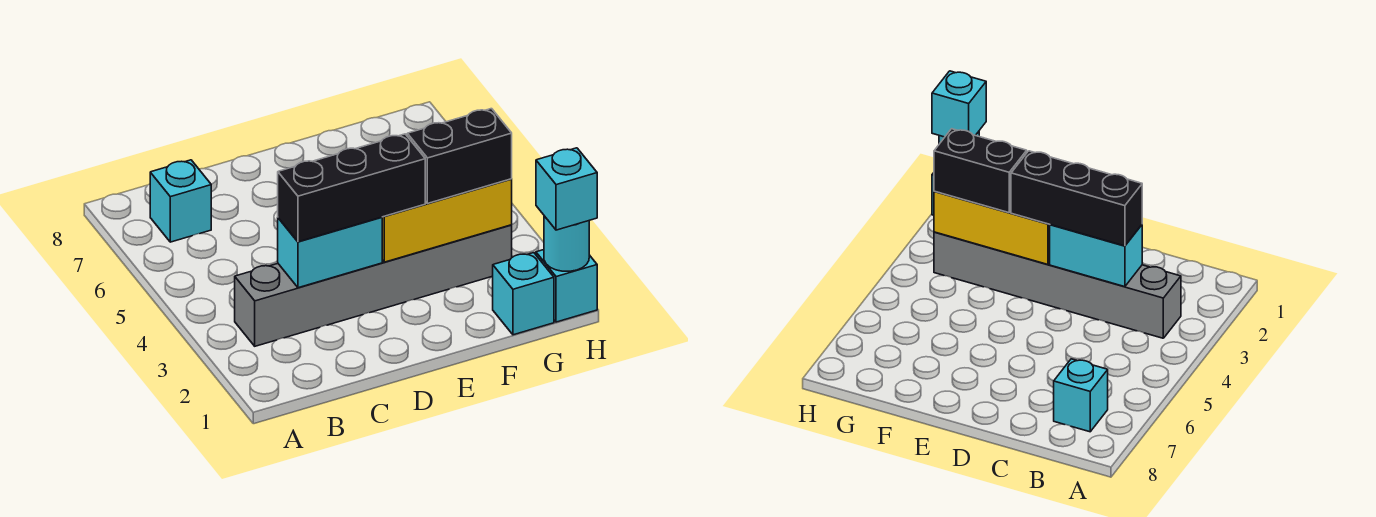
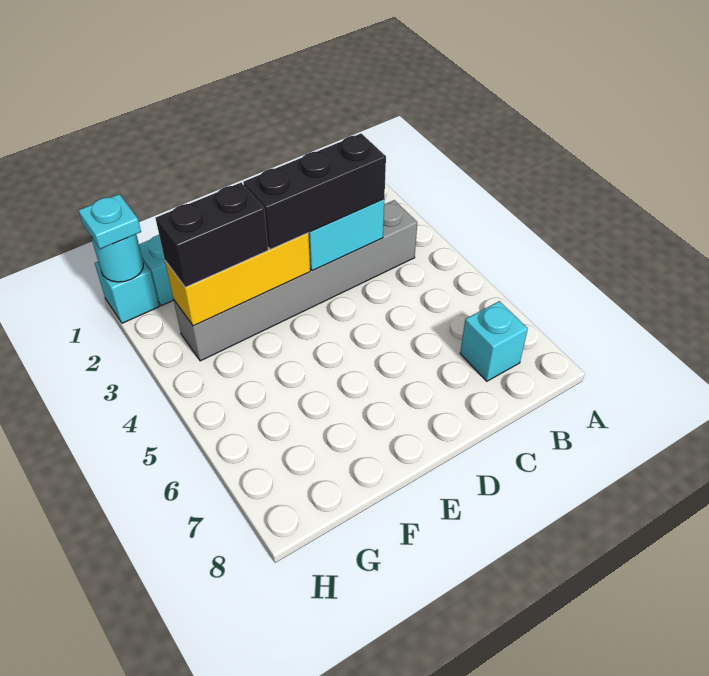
cyan 1x1 brick [536,148,597,230] -> cyan 1x1 plate [78,194,141,249]

